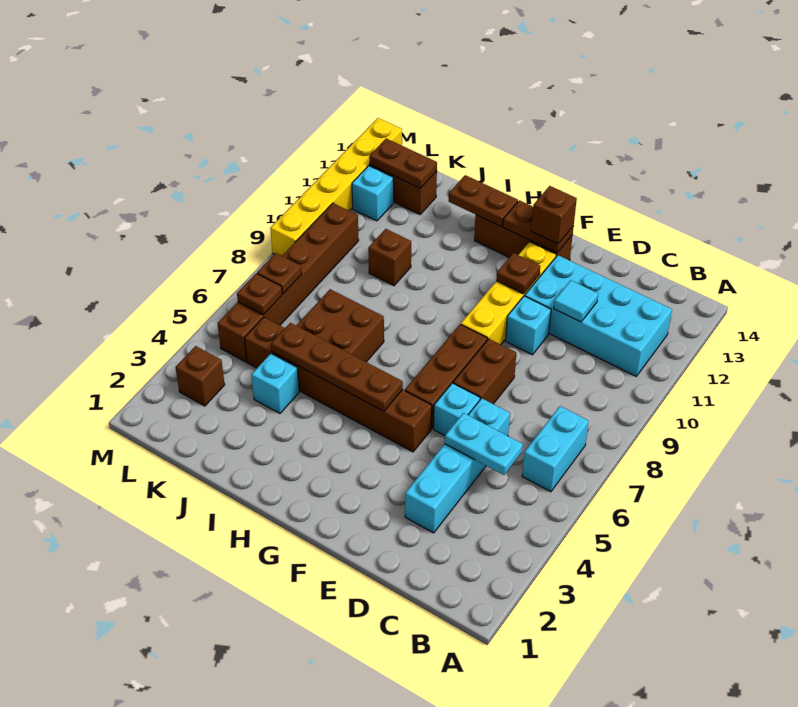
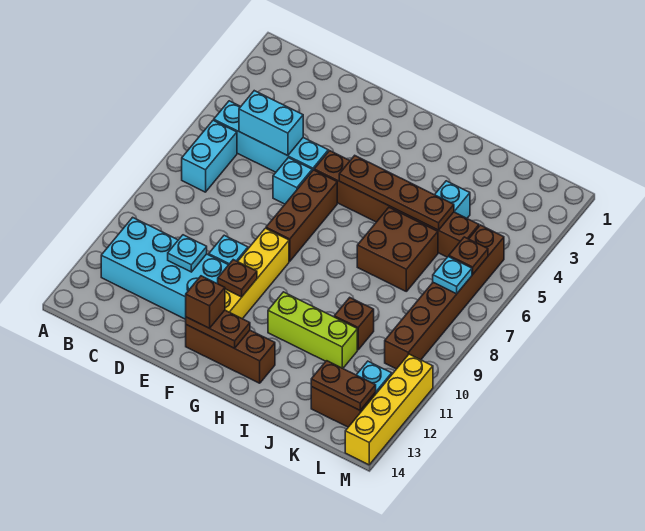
cyan 1x2 plate [445,413,523,475] -> cyan 1x2 brick [239,91,303,156]
cyan 1x4 brick [405,398,510,533] -> cyan 1x4 brick turned to [214,101,328,172]
cyan 1x1 tile [554,280,598,322] -> cyan 1x1 plate [168,235,207,272]
brown 1x2 brick [453,339,516,404] -> none
none -> lime 1x3 brick [268,292,357,368]
brown 1x2 plate [449,175,518,226] -> none
brown 1x1 brick [176,346,225,406] -> none
brown 1x1 plate [257,253,302,294] -> cyan 1x1 plate [433,257,472,294]
yellow 1x6 brick [270,118,402,256] -> yellow 1x4 brick [345,354,433,465]

